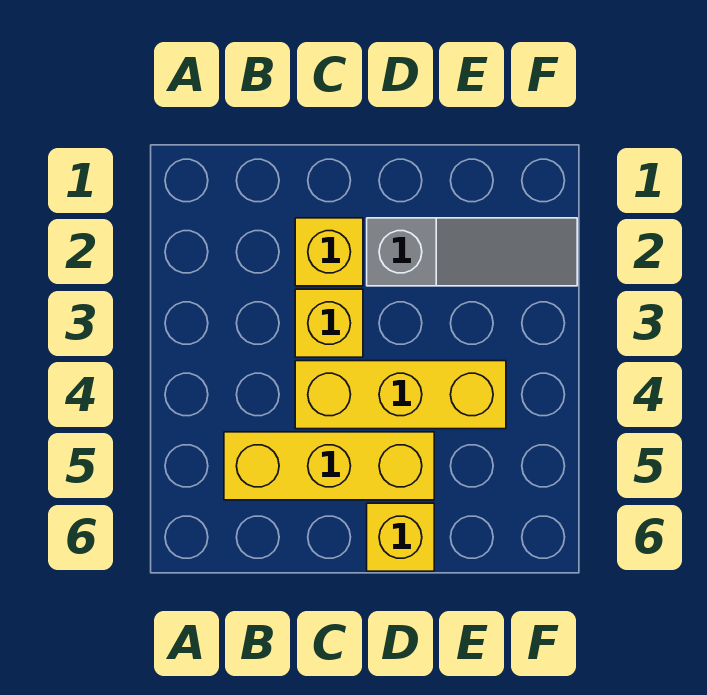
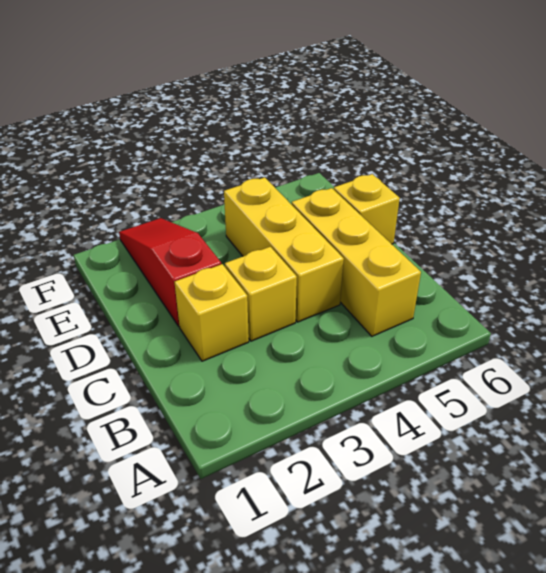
grey 1x3 slope [367,218,577,286] -> red 1x3 slope [119,218,221,327]

